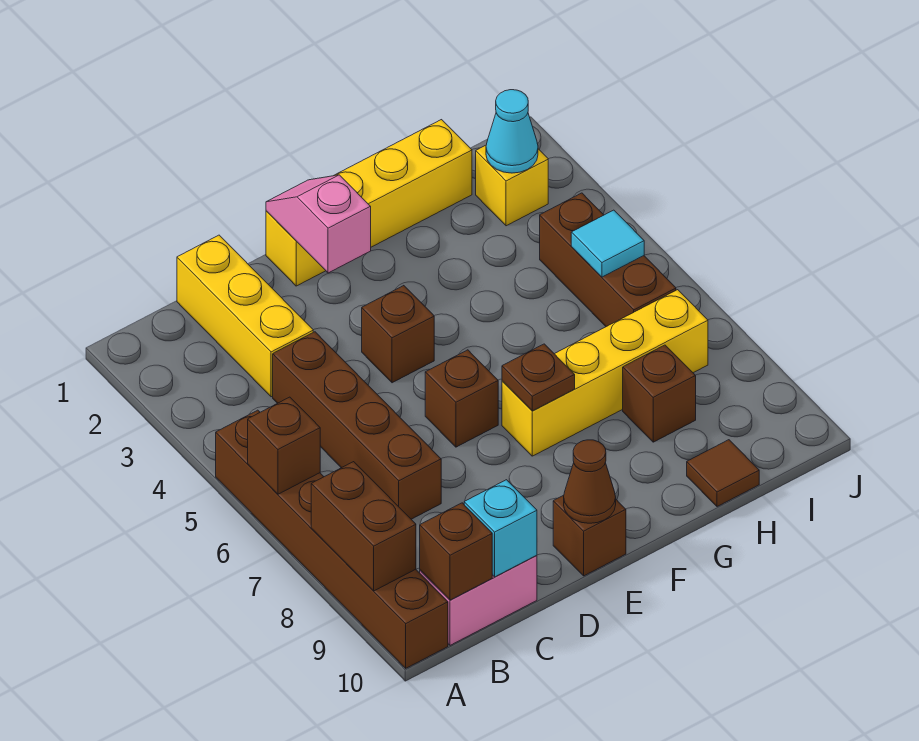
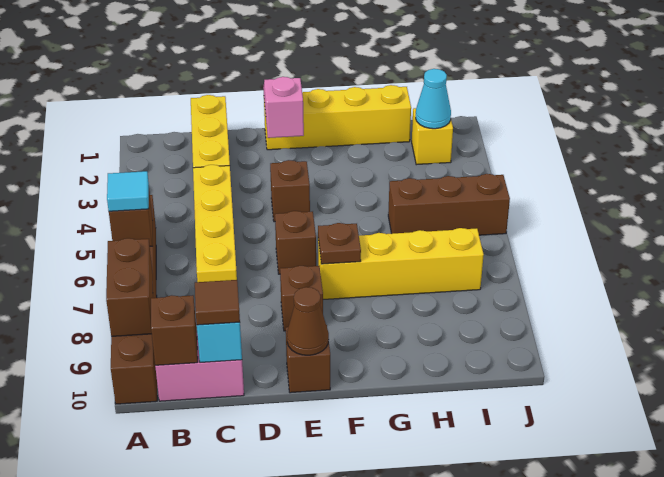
brown 1x4 brick [273,332,441,519] -> yellow 1x4 brick [193,165,237,282]
brown 1x1 brick [623,345,696,442] -> brown 1x1 brick moved to [280,266,323,331]
brown 1x1 tile [687,440,759,507] -> brown 1x1 tile moved to [195,280,240,325]
brown 1x3 brick [540,193,676,327] -> brown 1x3 brick turned to [388,174,510,235]
cyan 1x1 tile [571,210,644,277] -> cyan 1x1 tile moved to [107,171,149,211]

